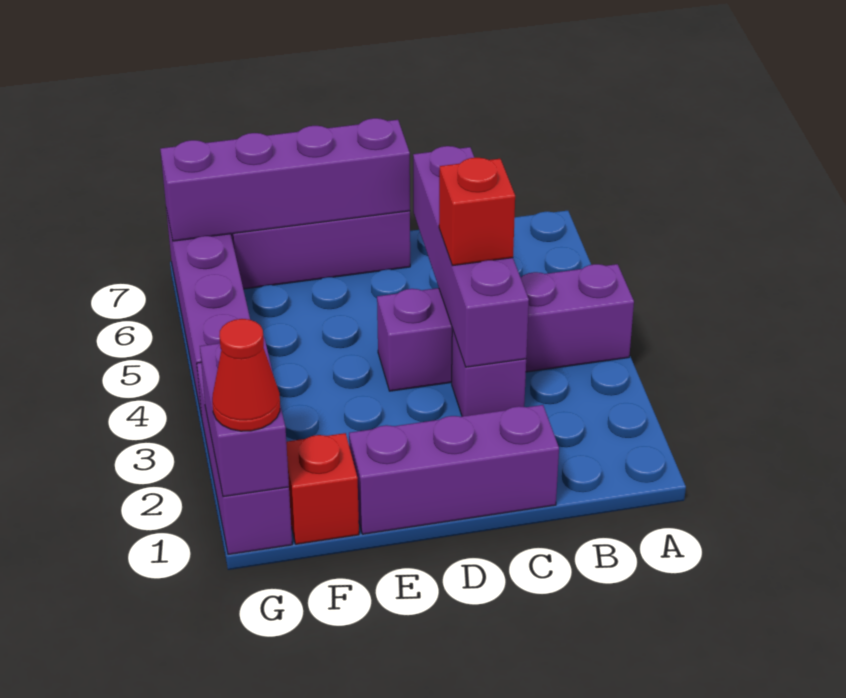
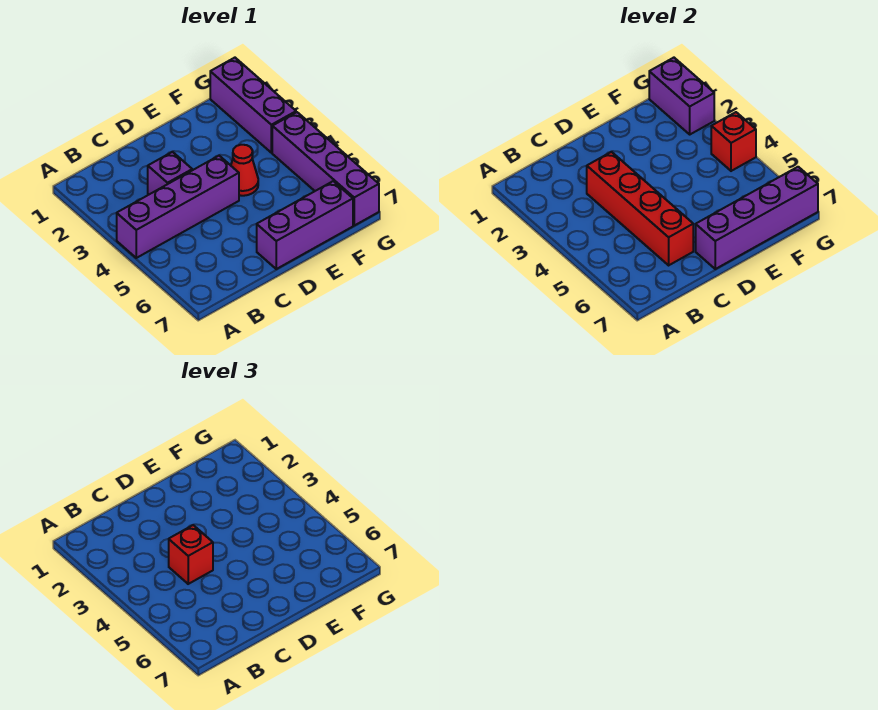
purple 1x3 brick [349,405,559,534] -> none
purple 1x4 brick [413,146,529,367] -> red 1x4 brick [587,152,693,265]
red 1x1 brick [286,433,359,544] -> red 1x1 brick moved to [711,112,756,171]
red 1x1 cone [212,319,280,431] -> red 1x1 cone moved to [231,145,258,196]

